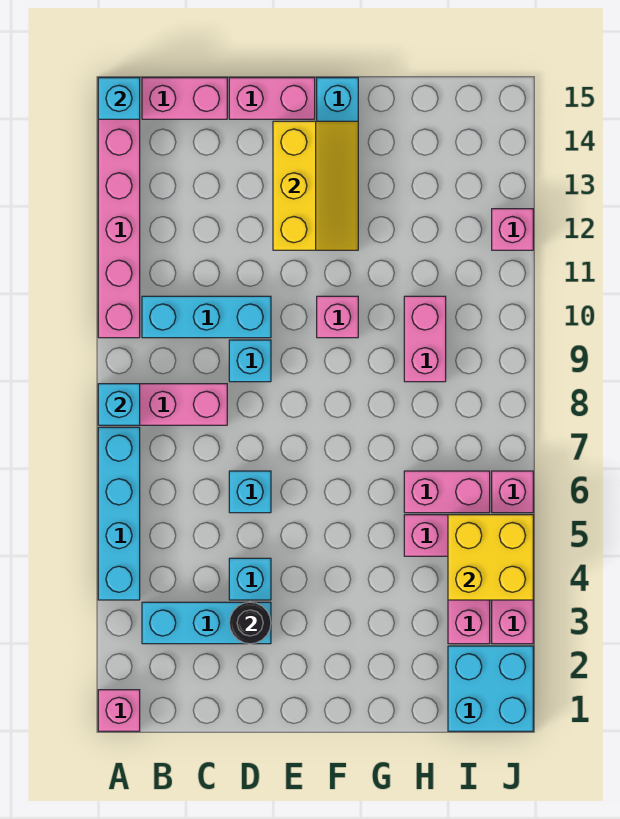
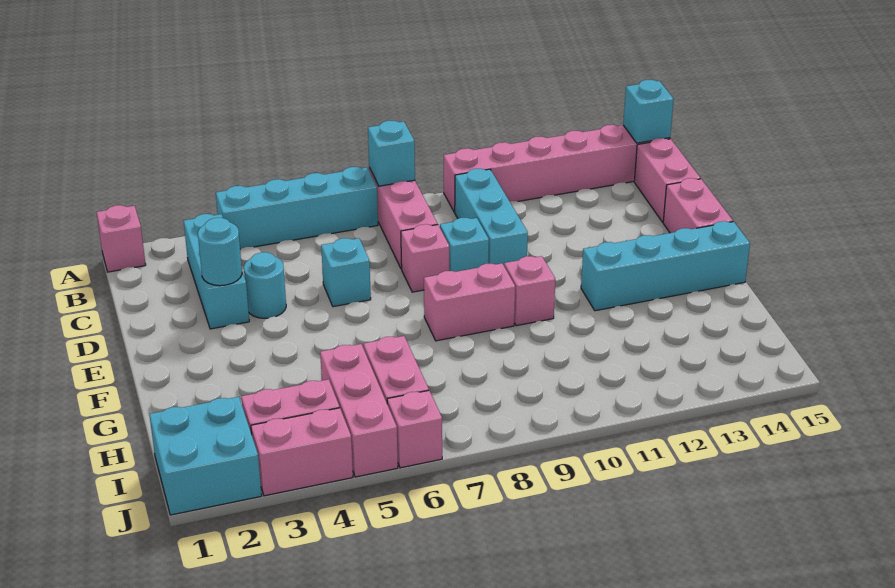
black 1x1 round brick [229,602,271,644] -> cyan 1x1 round brick [198,218,242,286]
cyan 1x1 brick [229,558,271,600] -> cyan 1x1 round brick [244,252,286,318]
yellow 2x3 slope [273,121,358,250] -> none
pink 1x2 brick [404,296,446,382] -> pink 1x2 brick moved to [424,263,515,341]
yellow 2x2 brick [448,515,533,600] -> none
pink 1x1 brick [492,209,533,250] -> pink 1x1 brick moved to [401,224,449,292]

